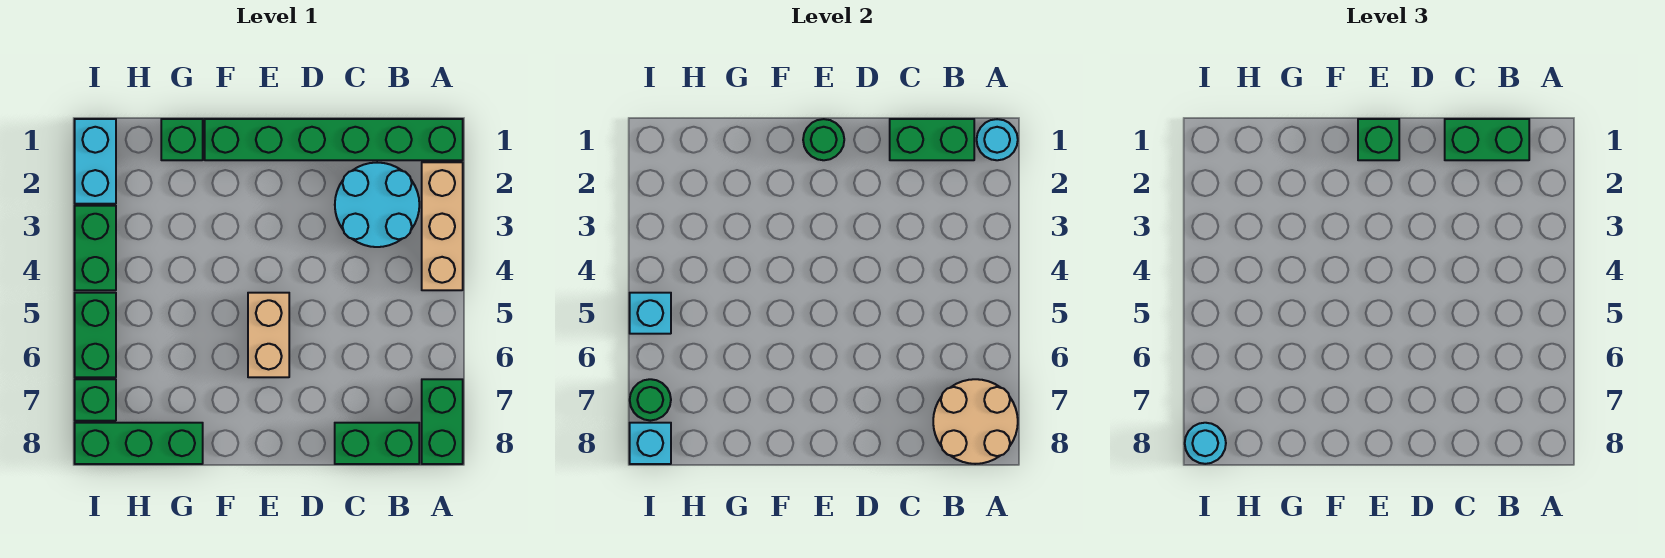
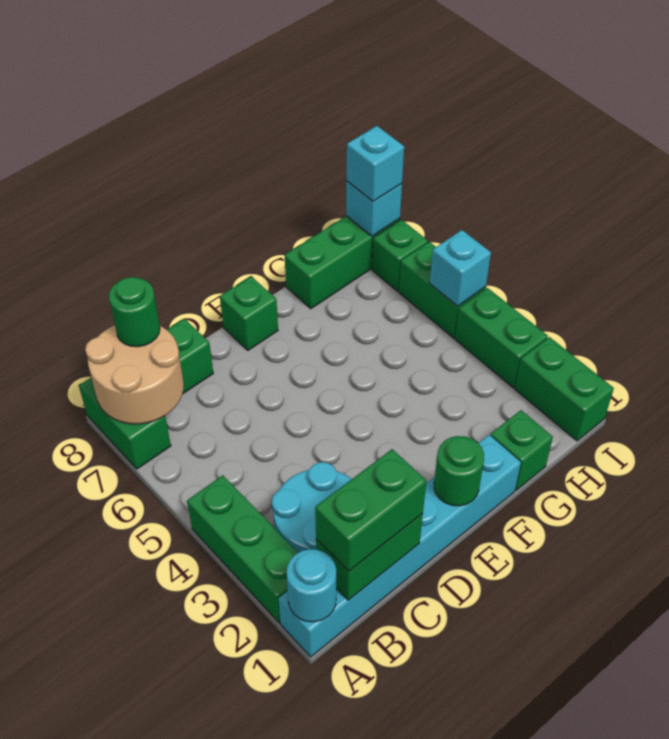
green 1x6 brick [205,119,463,160] -> cyan 1x6 brick [279,435,521,657]
tan 1x3 brick [422,162,463,290] -> green 1x3 brick [187,475,298,623]
green 1x1 brick [1358,119,1399,160] -> green 1x1 brick moved to [220,276,278,350]
tan 1x2 brick [248,293,289,377] -> none
cyan 1x2 brick [75,119,116,204] -> green 1x2 brick [515,337,614,441]
green 1x1 round brick [630,379,671,421] -> green 1x1 round brick moved to [109,277,160,347]
cyan 1x1 round brick [1185,423,1226,464] -> cyan 1x1 brick [347,126,404,201]

